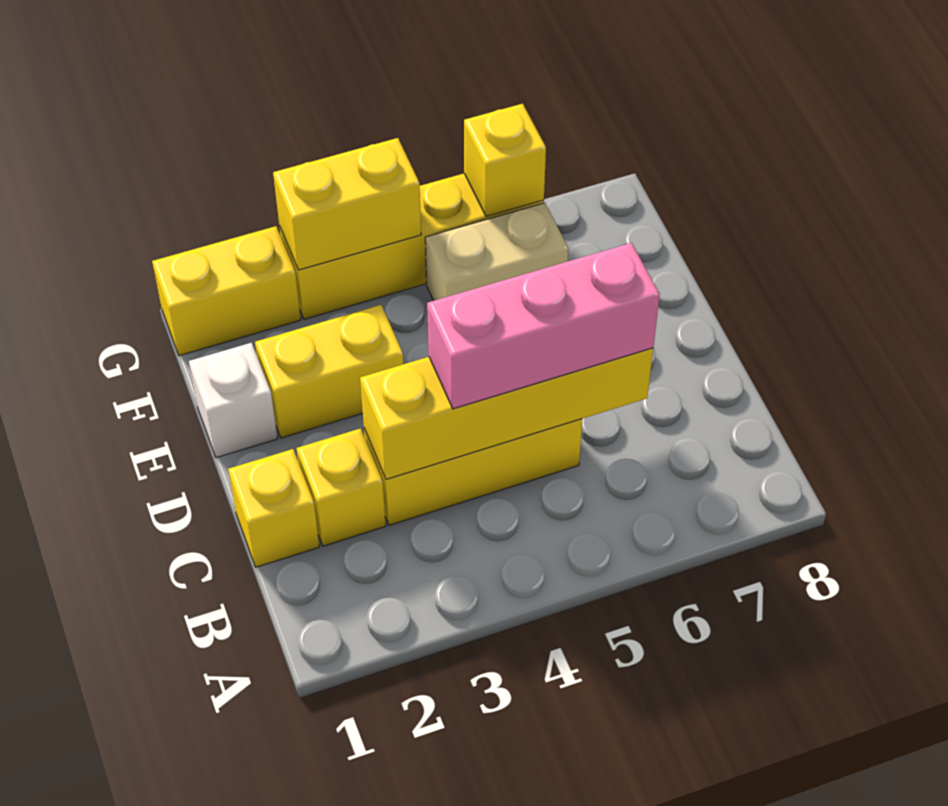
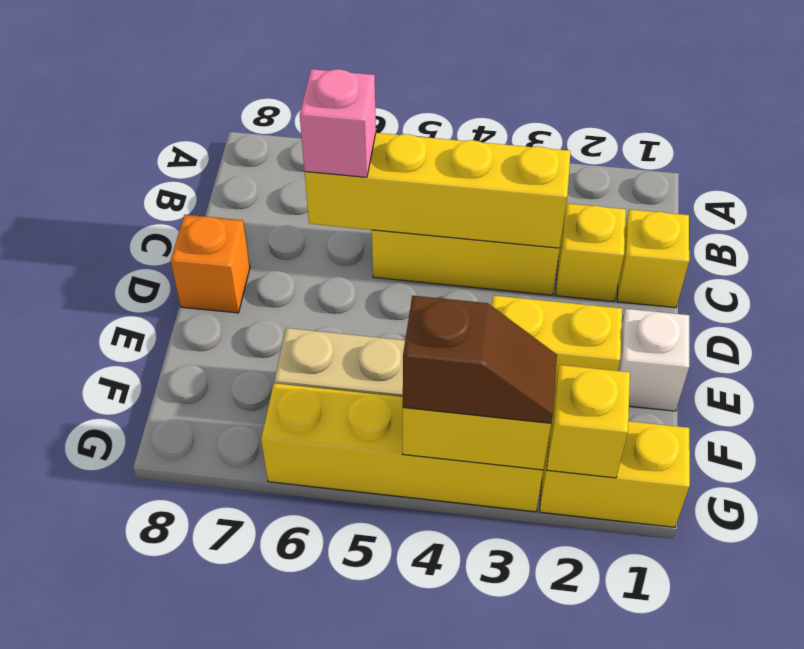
pink 1x3 brick [427,243,660,409] -> pink 1x1 brick [300,69,376,177]
none -> orange 1x1 brick [171,215,250,313]
none -> brown 1x2 slope [403,296,557,423]
yellow 1x1 brick [464,104,546,216] -> yellow 1x1 brick moved to [547,365,630,478]

